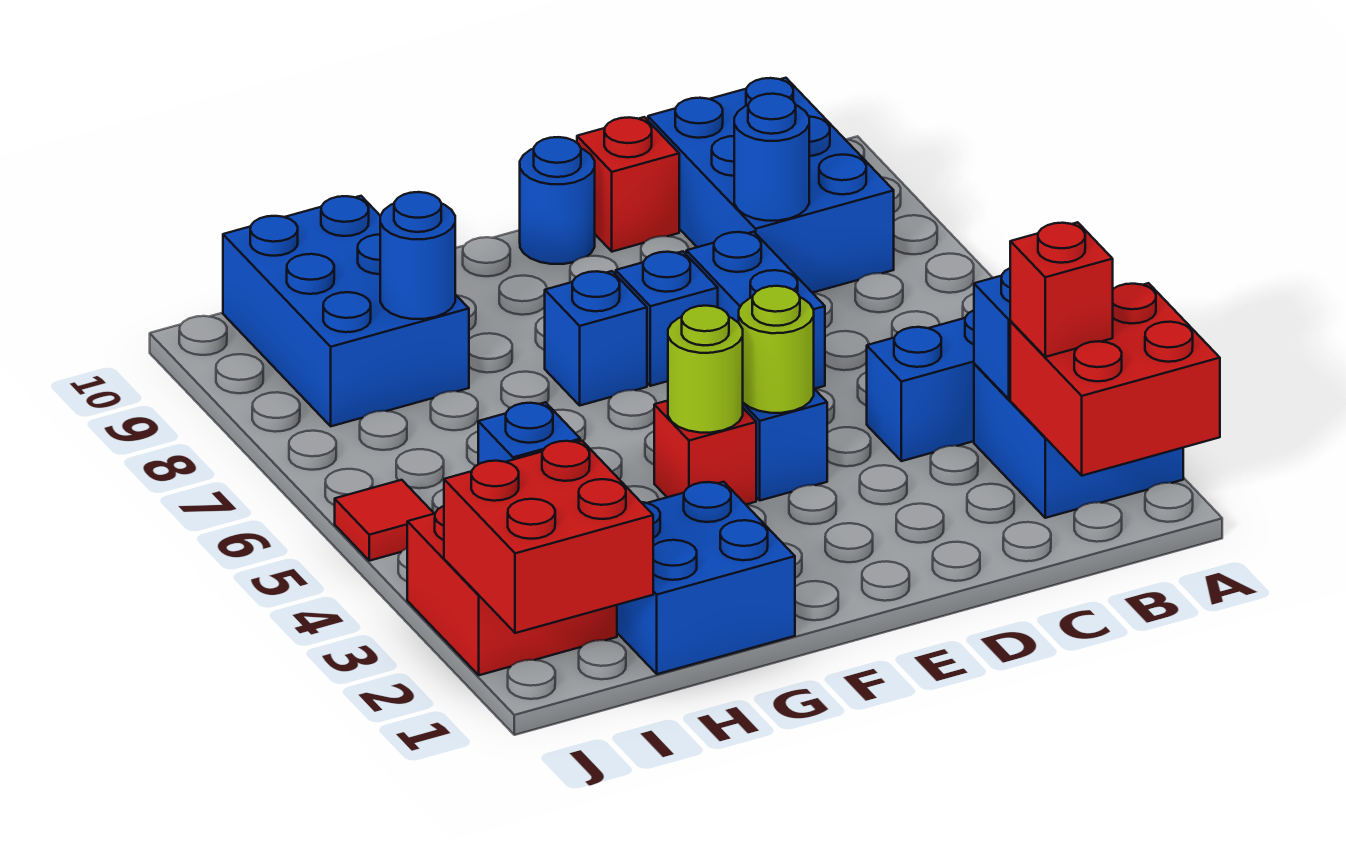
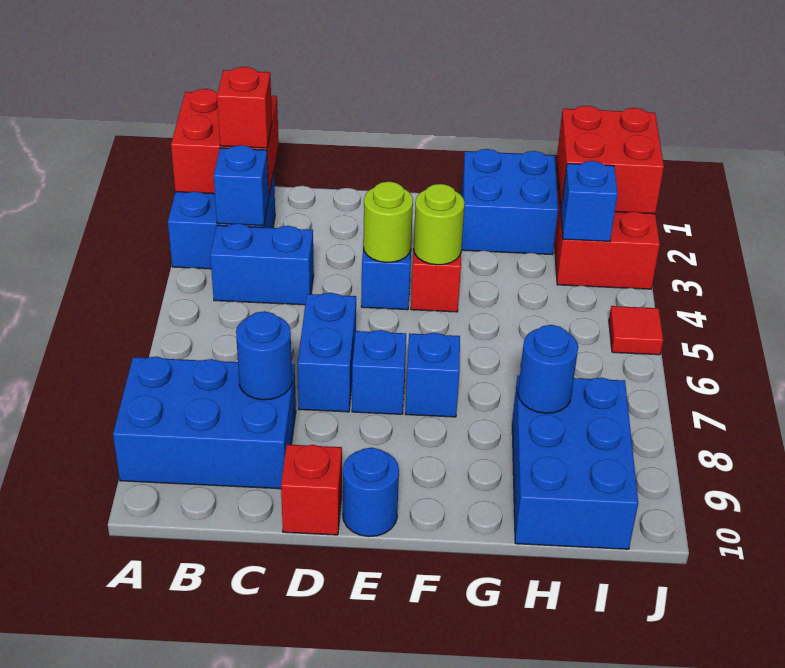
blue 2x3 brick [648,78,894,293] -> blue 2x3 brick turned to [113,356,296,489]

